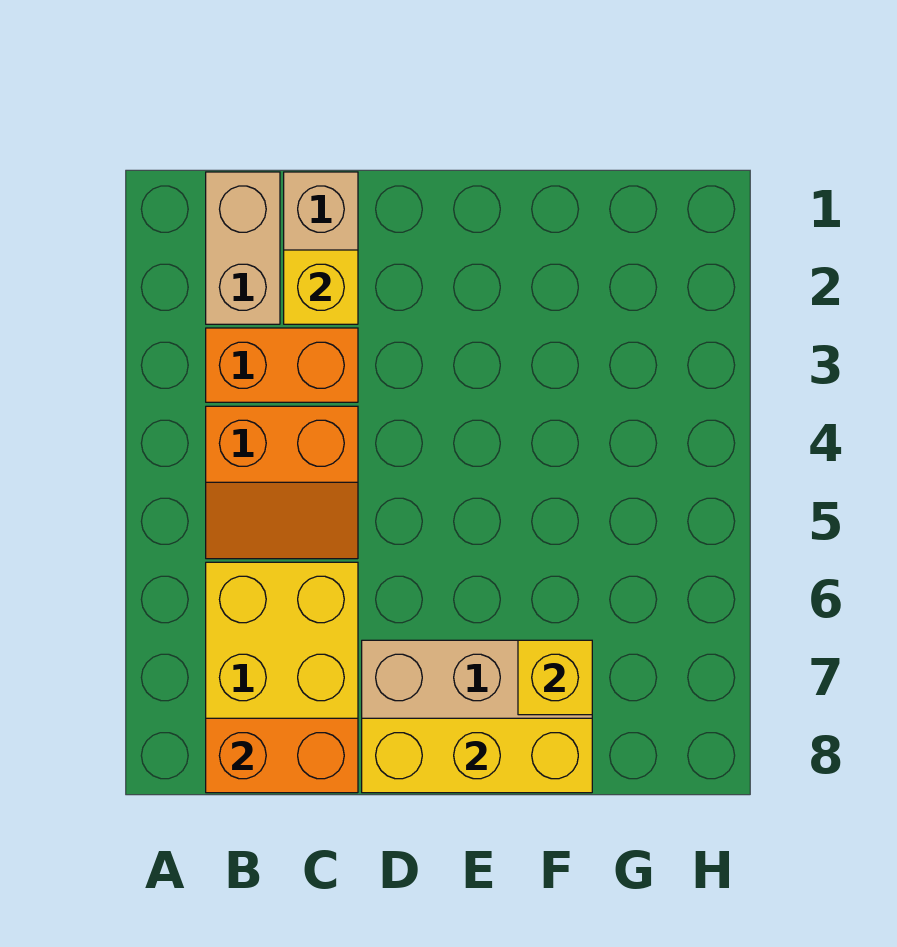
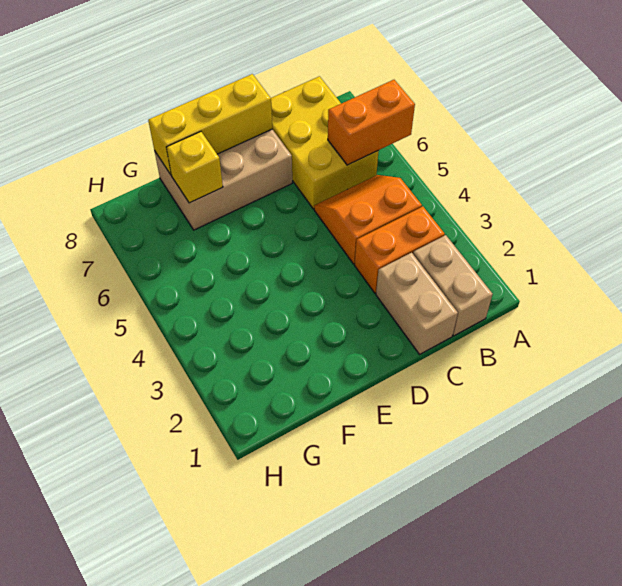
orange 1x2 brick [206,718,358,793] -> orange 1x2 brick moved to [328,80,415,165]
yellow 1x1 brick [284,250,358,324] -> none

